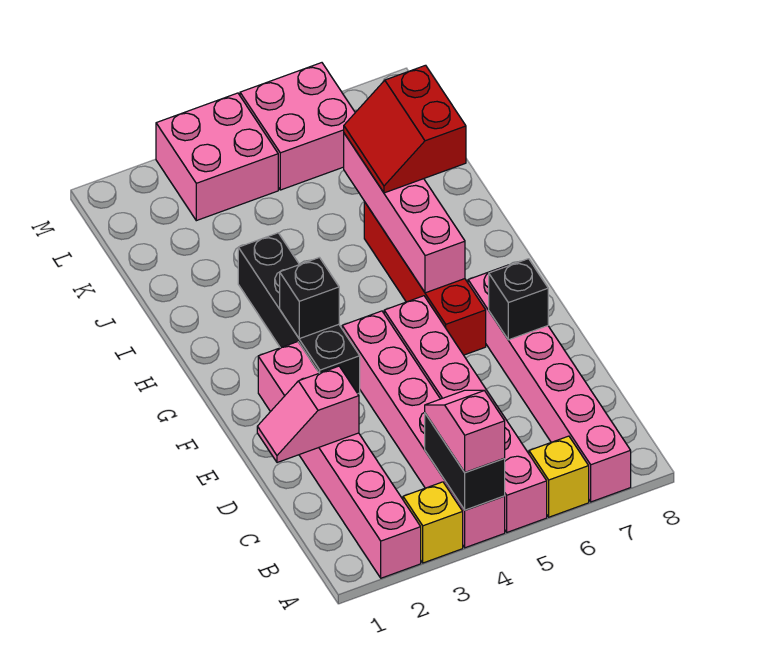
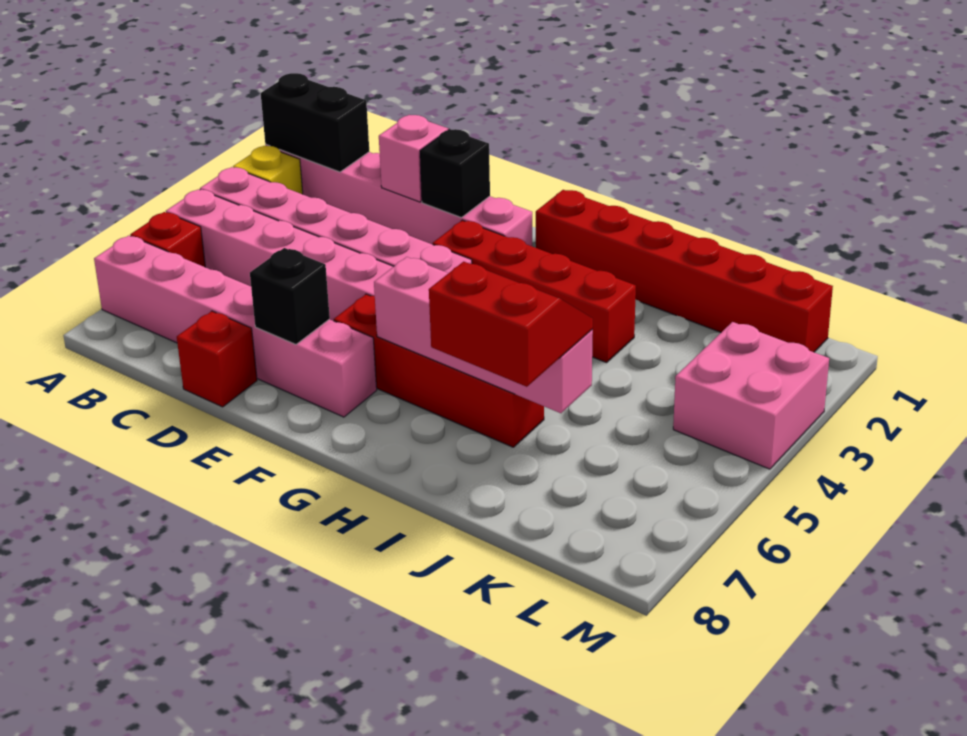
black 1x2 brick [425,414,505,510] -> black 1x2 brick moved to [261,73,369,172]
pink 1x2 slope [425,390,505,472] -> none
yellow 1x1 brick [529,436,589,517] -> red 1x1 brick [130,212,205,267]
none -> red 1x1 brick [177,311,257,407]
black 1x4 brick [238,233,360,393] -> red 1x4 brick [433,220,636,363]
none -> red 1x6 brick [536,190,833,352]
black 1x1 brick [280,257,339,339] -> black 1x1 brick moved to [420,129,490,218]
pink 2x2 brick [240,63,355,190] -> none

